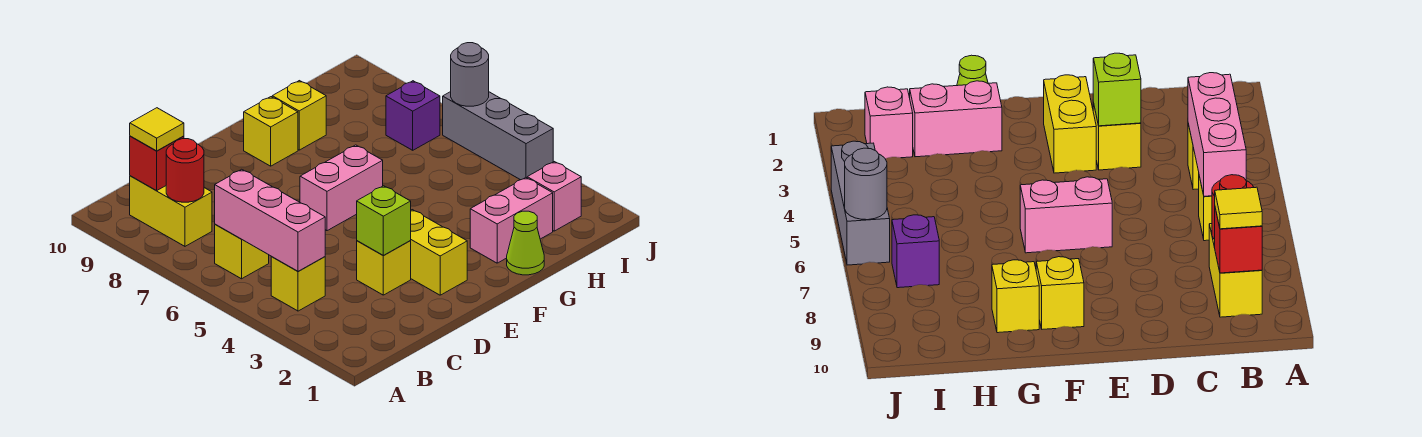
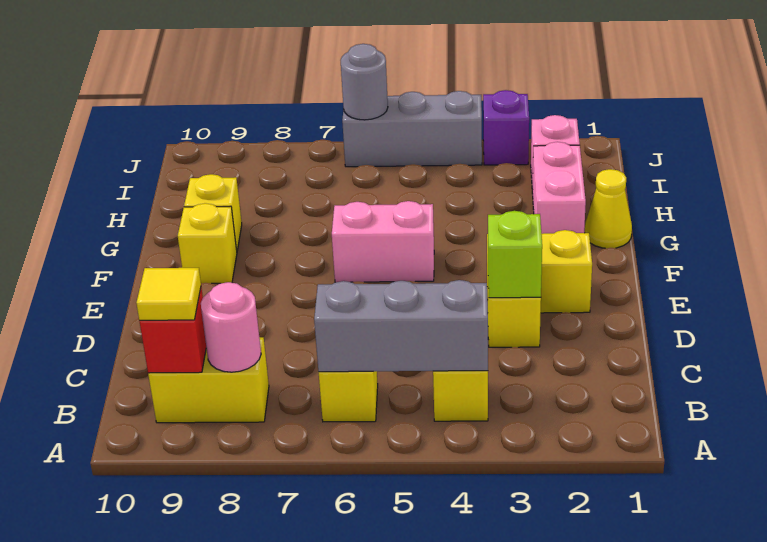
pink 1x3 brick [215,169,325,271] -> grey 1x3 brick [314,280,488,372]
red 1x1 round brick [166,139,204,202] -> pink 1x1 round brick [201,282,261,372]
pink 1x2 brick [300,145,383,231] -> pink 1x2 brick turned to [332,201,434,282]
lime 1x1 cone [507,211,544,275] -> yellow 1x1 cone [585,169,632,248]
purple 1x1 brick [386,81,440,150] -> purple 1x1 brick moved to [483,90,529,165]

